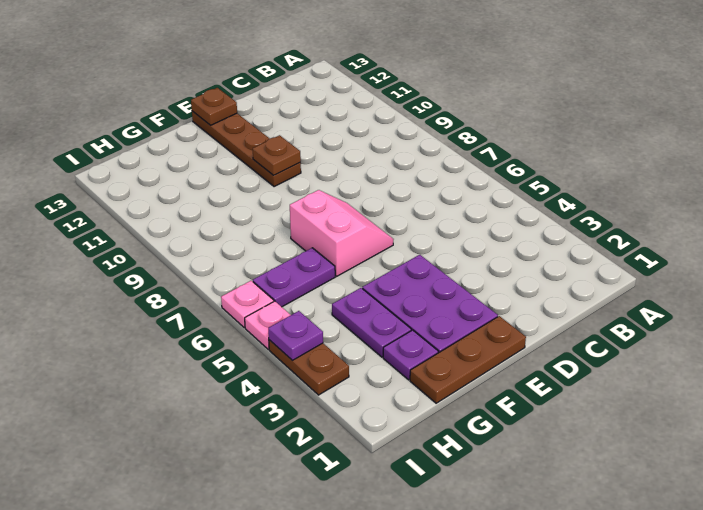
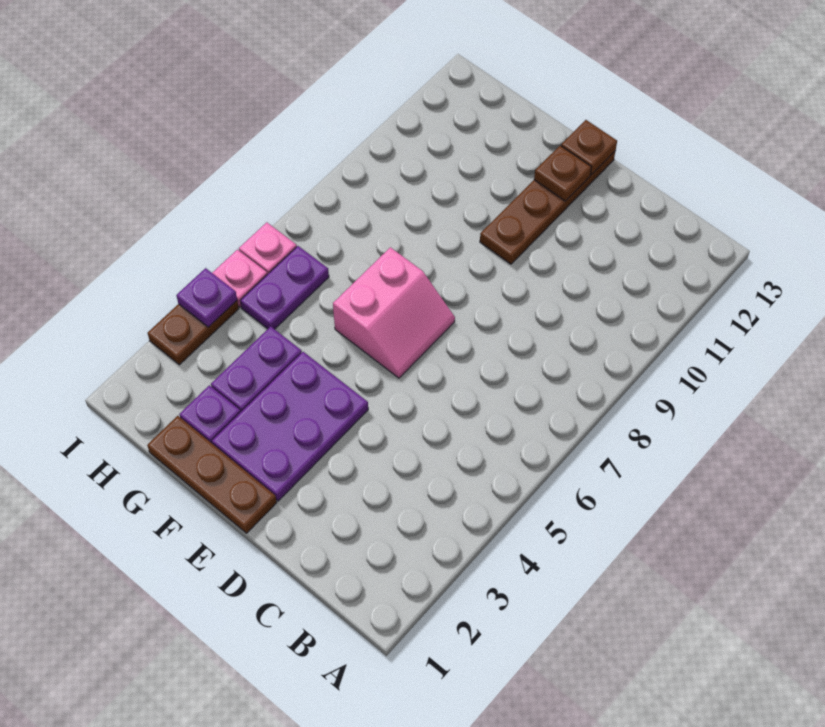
brown 1x1 plate [253,135,301,175] -> brown 1x1 plate moved to [534,146,591,201]
purple 1x2 plate [253,248,335,307] -> purple 1x2 plate turned to [240,246,329,329]

